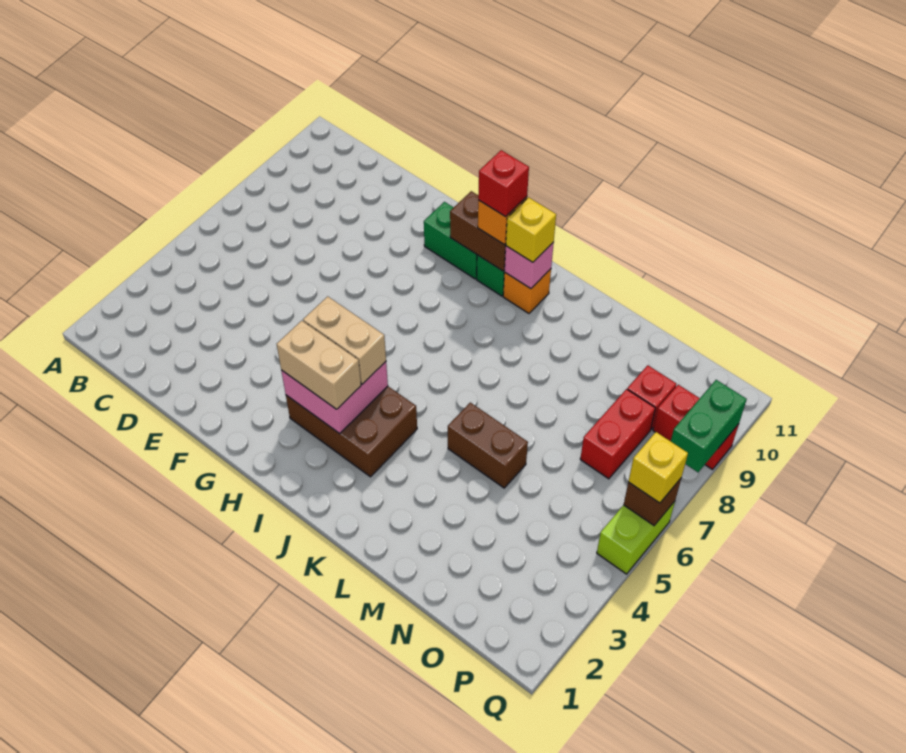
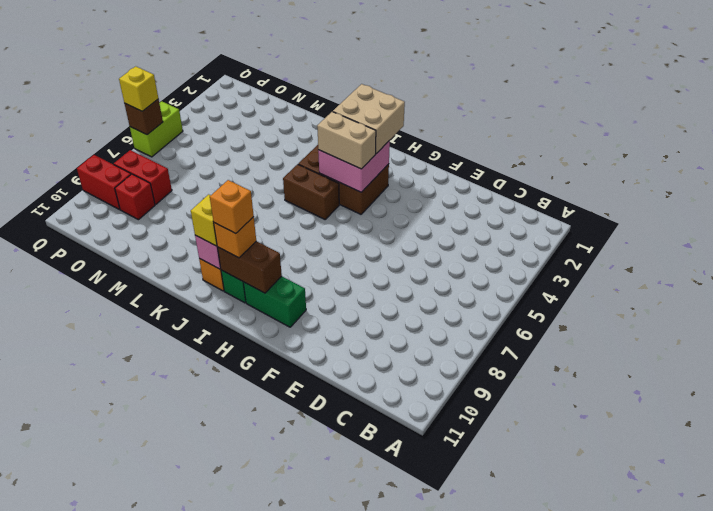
tan 1x2 brick [277,321,361,409] -> tan 2x2 brick [333,84,405,154]
red 1x1 brick [478,150,529,217] -> orange 1x1 brick [210,180,254,234]
brown 1x2 brick [448,403,528,488] -> brown 1x2 brick moved to [283,164,339,219]
red 1x2 brick [580,389,655,479] -> red 1x2 brick turned to [114,150,172,204]
green 1x2 brick [671,380,747,472] -> none

